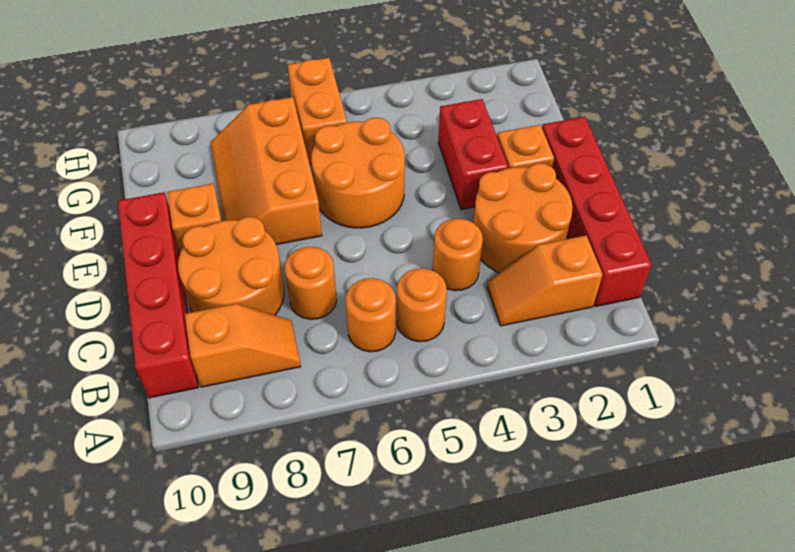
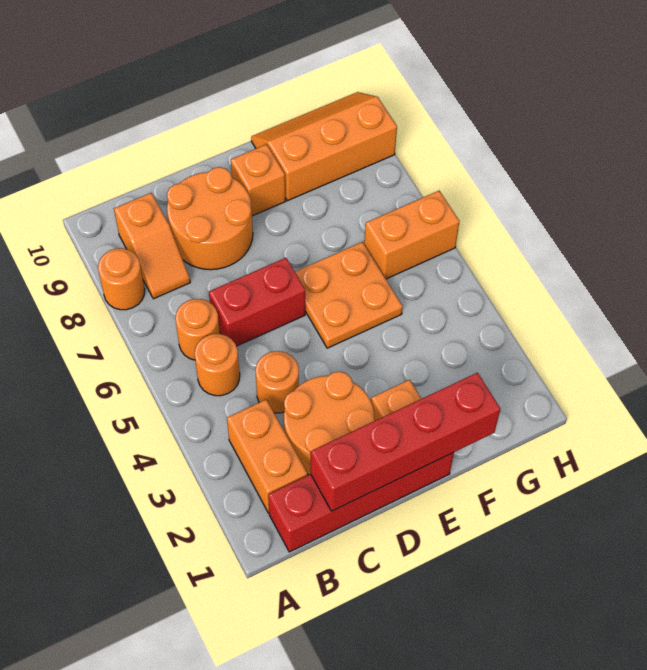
orange 1x2 slope [487,236,603,326] -> orange 1x2 brick [227,400,307,513]
red 1x4 brick [118,192,198,398] -> red 1x4 brick moved to [311,373,500,511]
orange 1x1 round brick [285,247,337,319] -> orange 1x1 round brick moved to [98,248,145,310]
red 1x2 brick [438,99,508,210] -> red 1x2 brick moved to [209,258,305,346]
orange 2x2 round brick [311,117,405,228] -> orange 2x2 plate [295,242,403,348]
orange 2x3 slope [211,97,322,245] -> orange 2x3 slope moved to [251,92,397,201]

